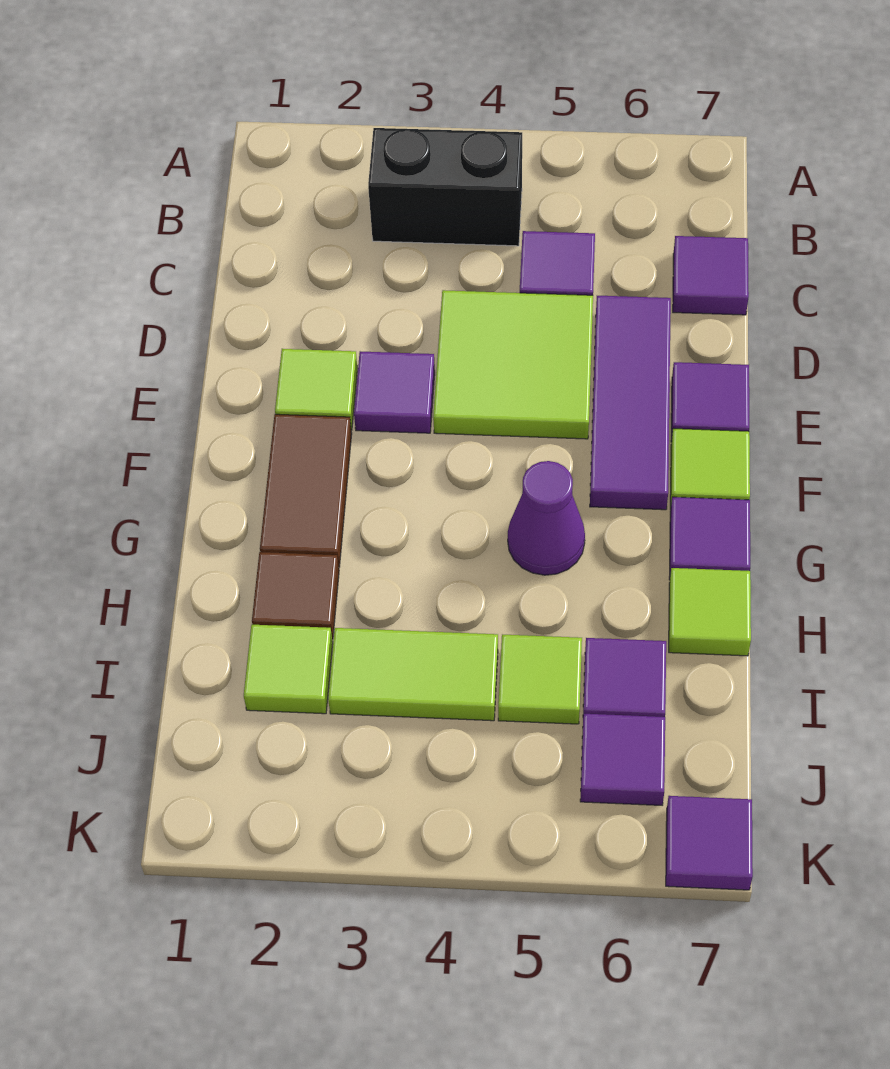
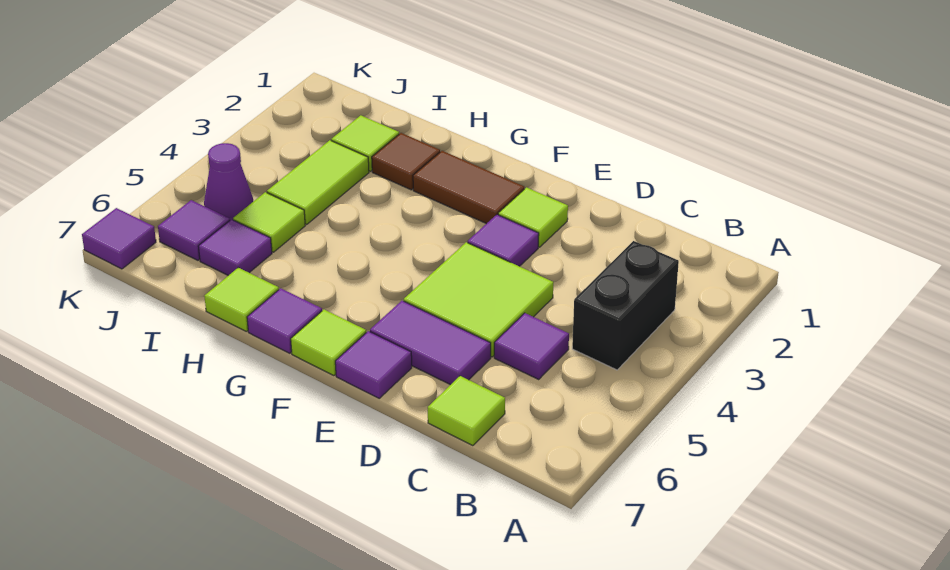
purple 1x1 tile [673,236,749,315] -> lime 1x1 tile [428,376,505,446]
purple 1x3 tile [590,296,671,510] -> purple 1x2 tile [370,301,491,385]
purple 1x1 cone [508,461,585,575] -> purple 1x1 cone moved to [204,143,253,220]

